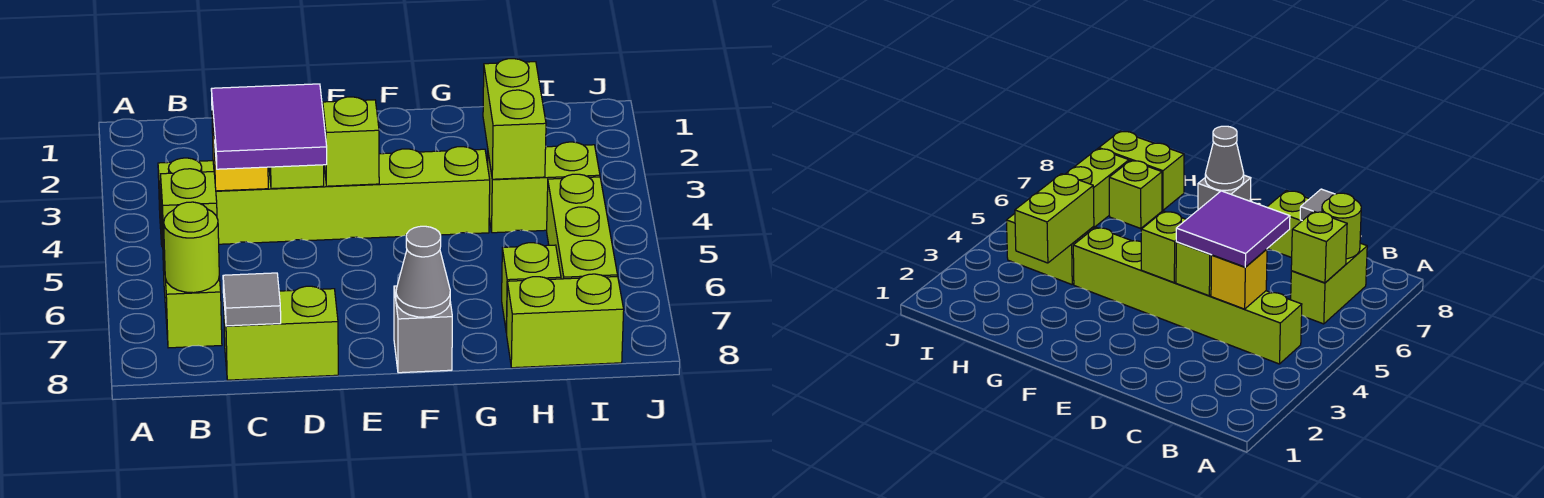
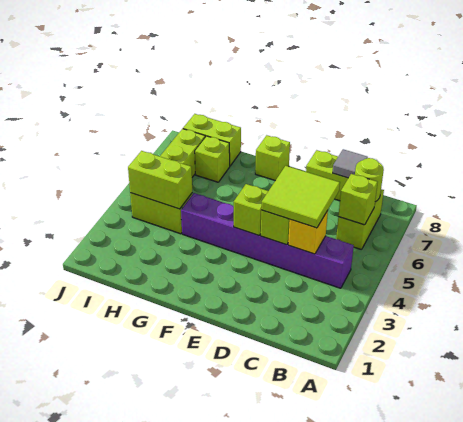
lime 1x6 brick [158,147,490,247] -> purple 1x6 brick [181,193,354,288]
purple 2x2 tile [211,84,327,169] -> lime 2x2 tile [261,166,340,228]
grey 1x1 brick [394,286,452,373] -> lime 1x1 brick [255,135,290,181]
grey 1x1 cone [396,226,450,317] -> none
lime 1x2 brick [483,59,546,179] -> lime 1x2 brick turned to [128,151,192,209]

